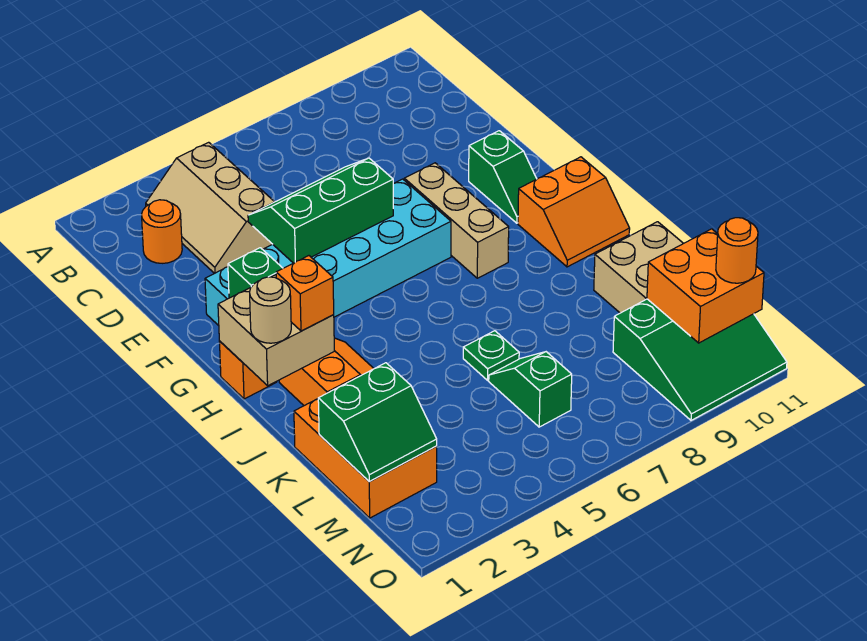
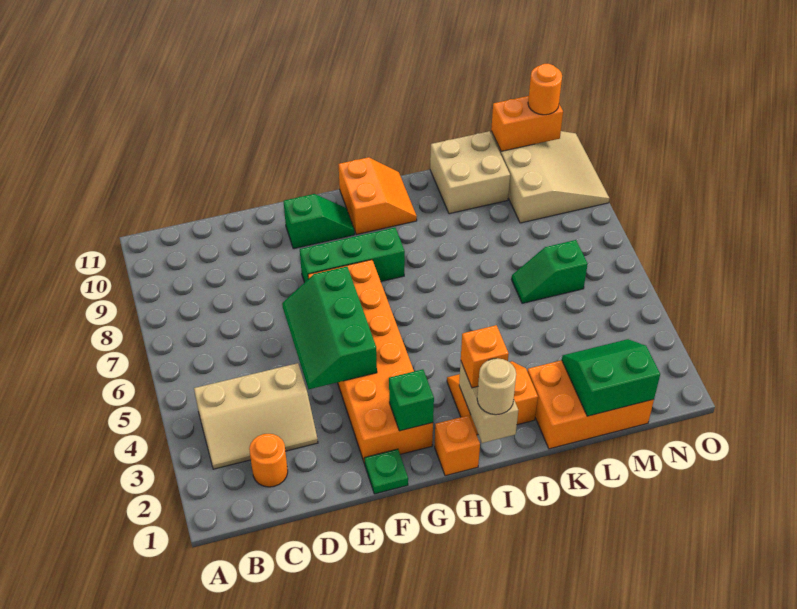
cyan 2x6 brick [205,179,451,326] -> orange 2x6 brick [308,260,433,463]
tan 1x3 brick [404,163,509,278] -> green 1x3 brick [300,228,405,283]
tan 2x2 brick [218,275,334,386] -> tan 1x2 brick [459,362,518,443]
green 1x1 plate [463,331,519,380] -> green 1x1 plate moved to [364,449,408,494]
green 2x2 slope [318,363,437,482] -> green 2x2 slope turned to [562,339,660,416]
green 3x3 slope [613,299,787,420] -> tan 3x3 slope [491,131,610,223]
orange 2x2 brick [647,229,764,343] -> orange 1x2 brick [491,96,563,151]

